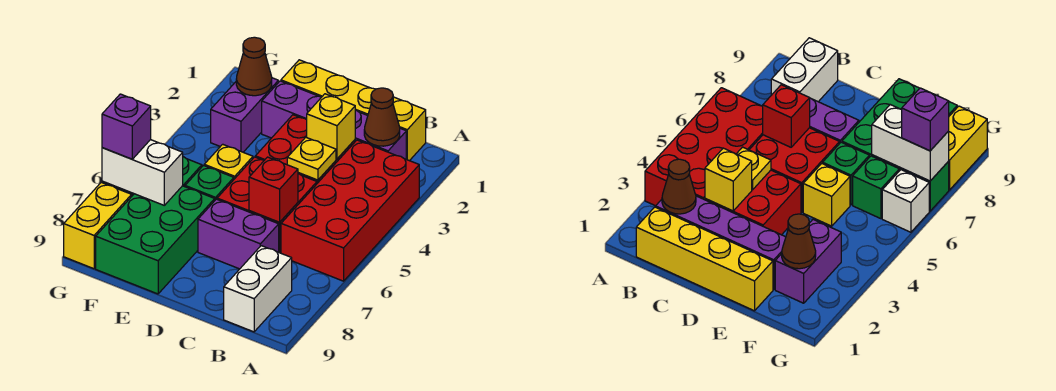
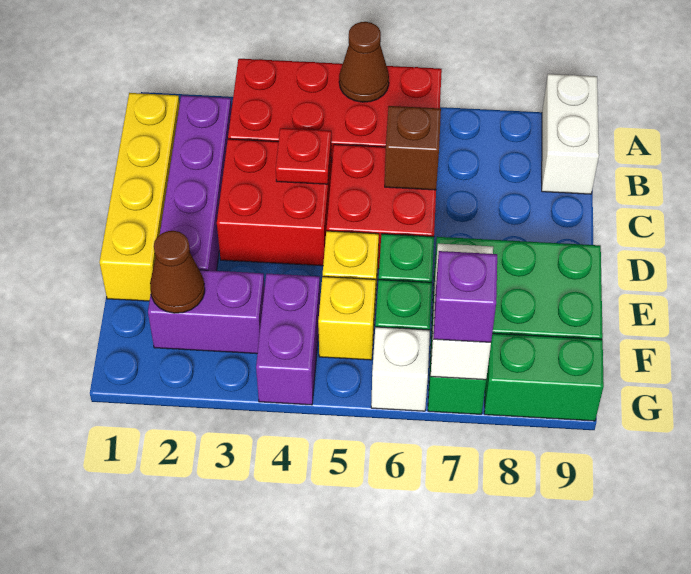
brown 1x1 cone [364,88,400,146] -> brown 1x1 cone moved to [339,22,389,102]
white 1x2 brick [224,246,292,332] -> white 1x2 brick turned to [542,74,599,194]
yellow 1x1 brick [307,94,355,159] -> yellow 1x1 brick moved to [318,277,376,360]
yellow 1x1 plate [287,137,336,180] -> red 1x1 plate [276,128,331,184]
red 1x1 brick [249,157,298,222] -> brown 1x1 brick [385,106,441,190]
purple 1x2 brick [198,199,279,269] -> purple 1x2 brick moved to [256,274,320,405]
yellow 1x2 brick [64,183,132,269] -> green 1x2 brick [484,333,604,421]

